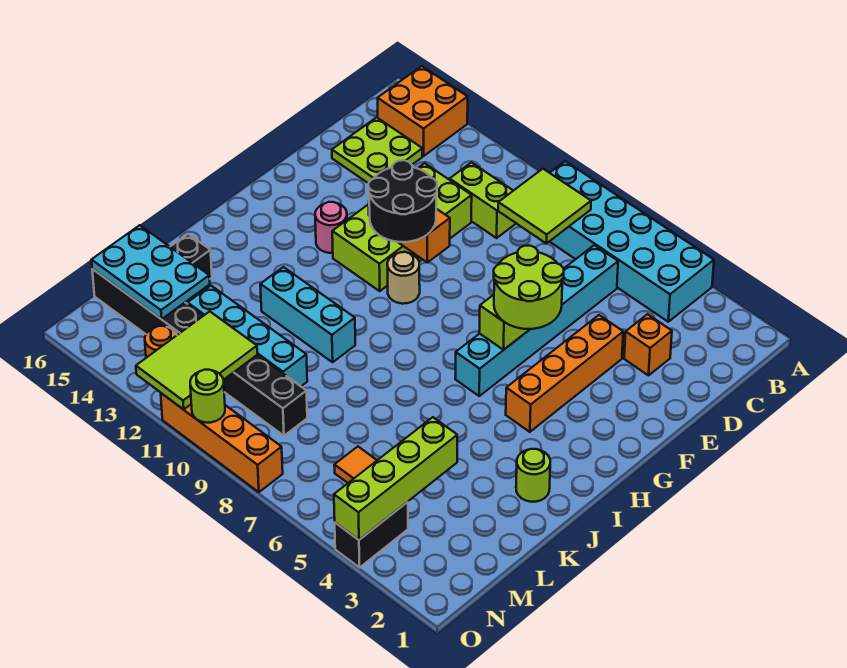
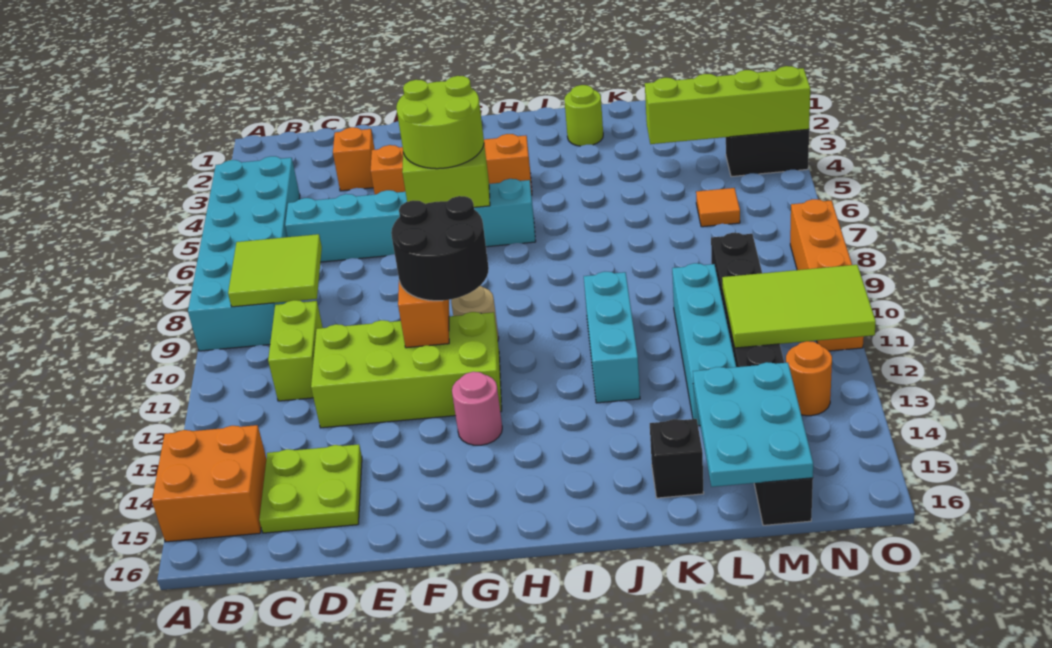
lime 1x1 round brick [190,370,225,423] -> none

